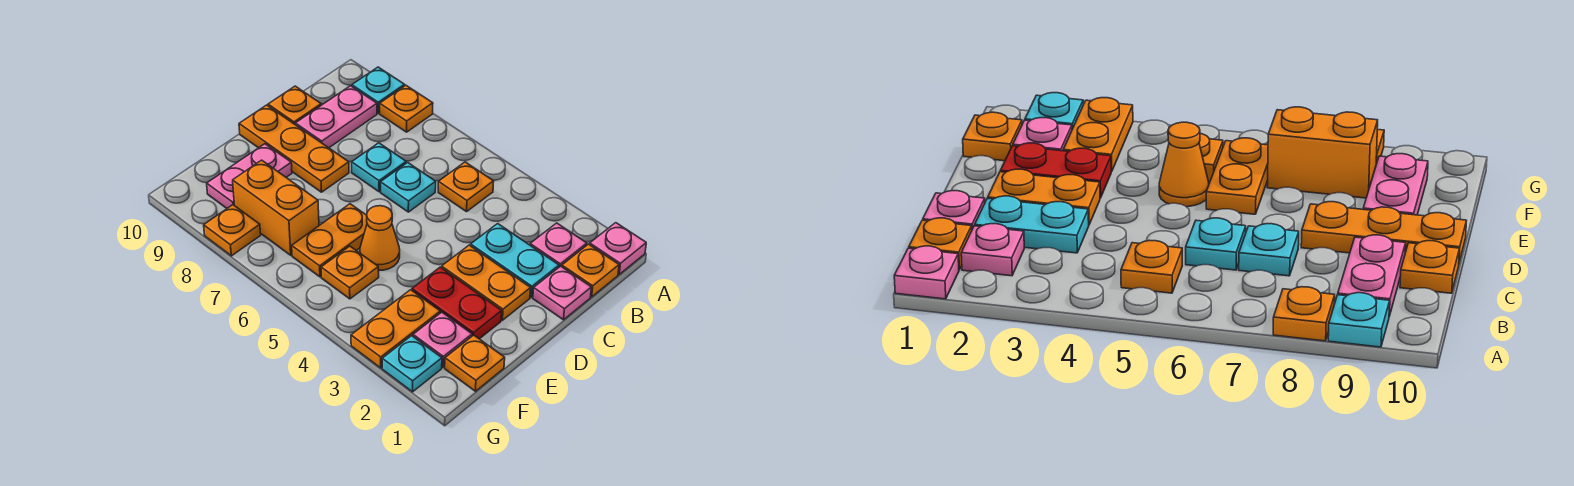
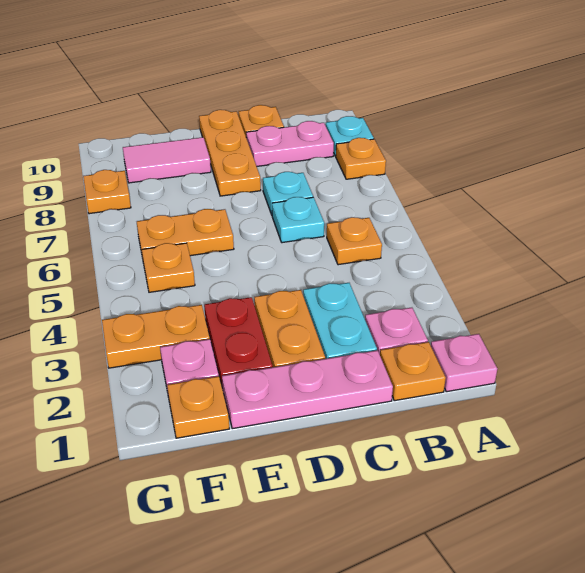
pink 1x1 plate [533,266,591,320] -> pink 1x3 plate [222,350,393,429]
orange 1x1 cone [360,206,400,270] -> none
pink 1x2 plate [207,144,292,208] -> pink 1x2 tile [123,137,211,183]
orange 1x2 brick [233,160,319,255] -> none
cyan 1x1 plate [382,336,442,392] -> none

